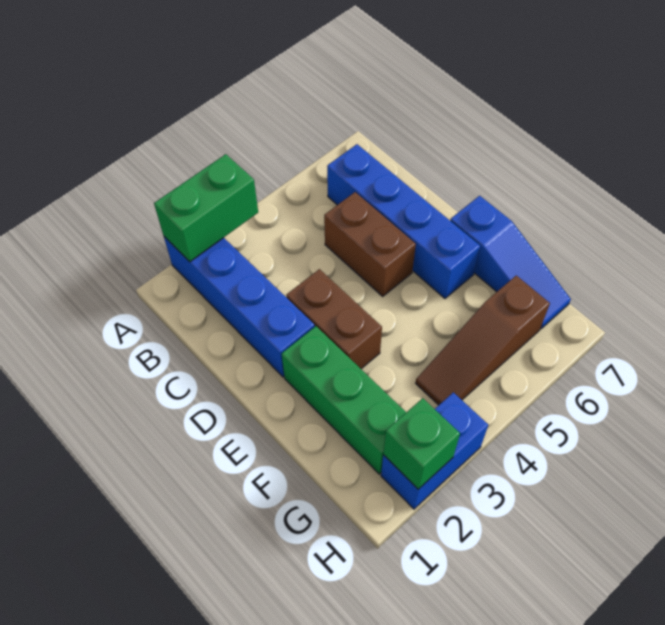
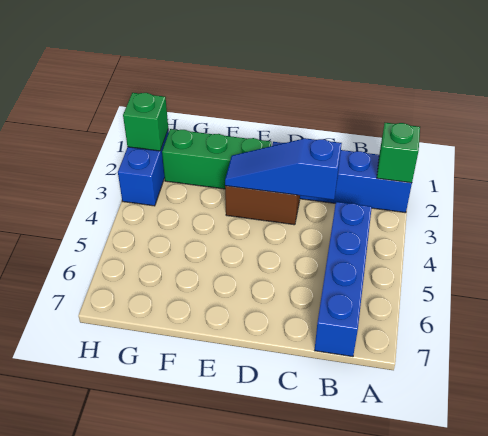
green 1x2 brick [154,154,258,262] -> green 1x1 brick [377,123,420,183]
blue 1x4 brick [327,144,480,298] -> blue 1x4 brick turned to [315,202,372,357]
brown 1x2 brick [324,192,416,296] -> none
blue 1x3 slope [450,196,571,329] -> blue 1x3 slope moved to [225,138,342,200]
brown 1x3 slope [416,276,550,405] -> none

